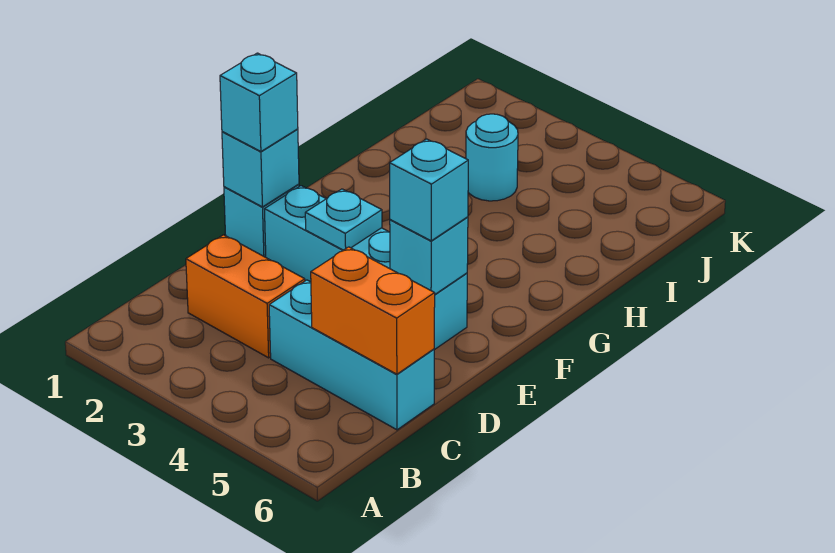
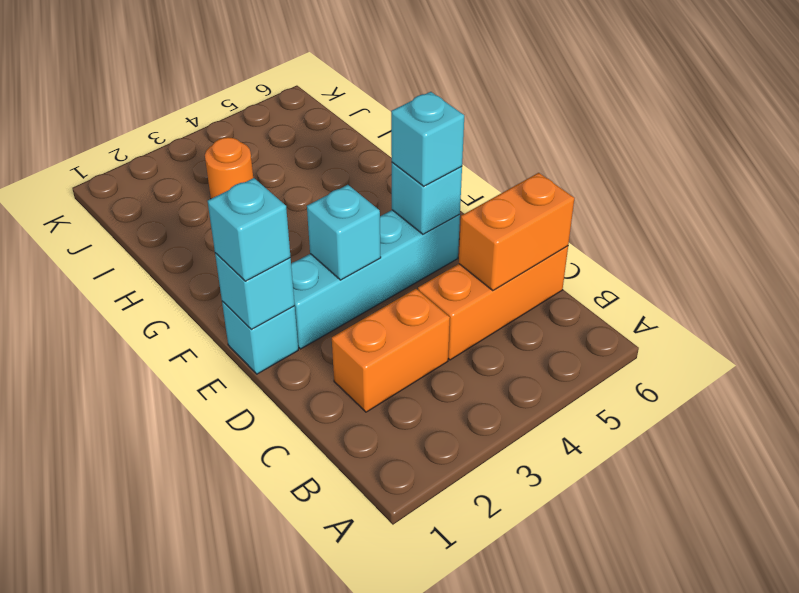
cyan 1x3 brick [269,280,434,430] -> orange 1x3 brick [418,246,568,360]
cyan 1x1 plate [305,189,382,250] -> cyan 1x1 brick [307,185,381,280]
cyan 1x1 round brick [466,114,518,201] -> orange 1x1 round brick [205,137,253,199]

